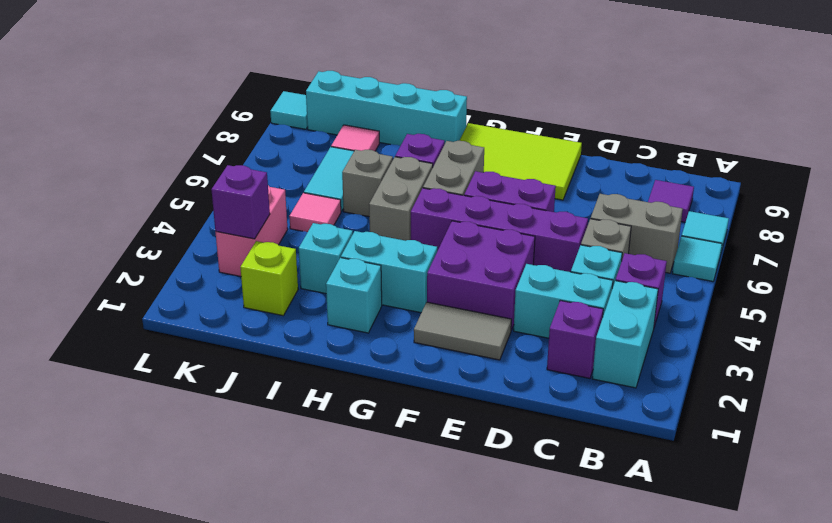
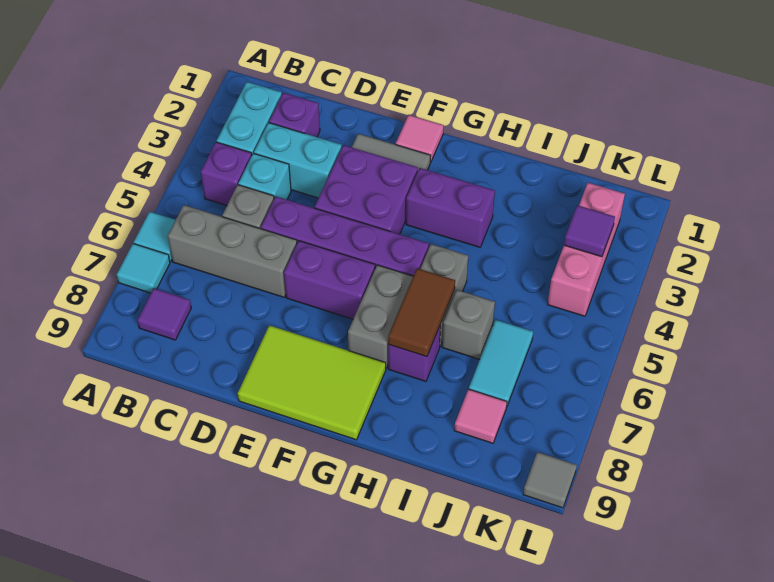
grey 1x2 brick [591,194,683,273] -> grey 1x3 brick [168,205,297,297]
cyan 1x2 brick [341,231,437,313] -> purple 1x2 brick [406,168,495,247]
cyan 1x1 brick [326,258,382,333] -> none
none -> brown 1x2 tile [388,268,455,357]
cyan 1x4 brick [306,71,467,146] -> none
cyan 1x1 brick [299,223,353,294] -> none
lime 1x1 brick [240,241,298,316] -> none
pink 1x1 tile [289,193,341,232] -> pink 1x1 tile moved to [396,115,444,162]
pink 1x2 brick [216,186,288,276] -> pink 1x3 brick [548,183,625,316]
purple 1x1 brick [211,165,270,239] -> purple 1x1 tile [564,205,615,257]
cyan 1x1 tile [270,91,308,129] -> grey 1x1 tile [523,452,577,508]

